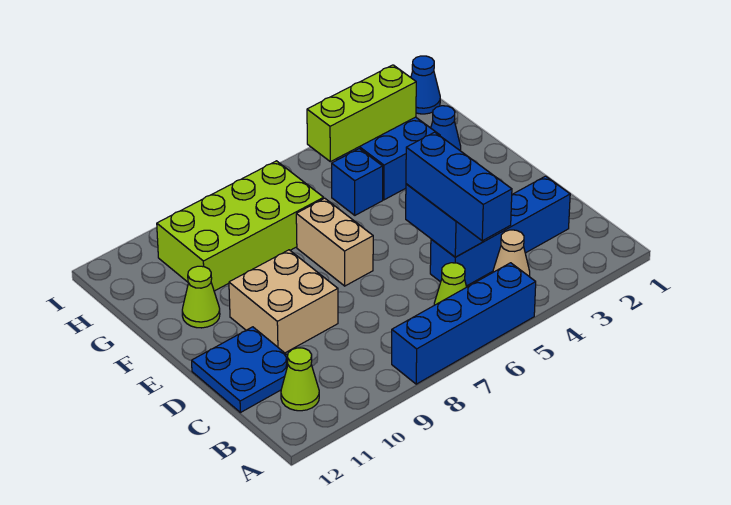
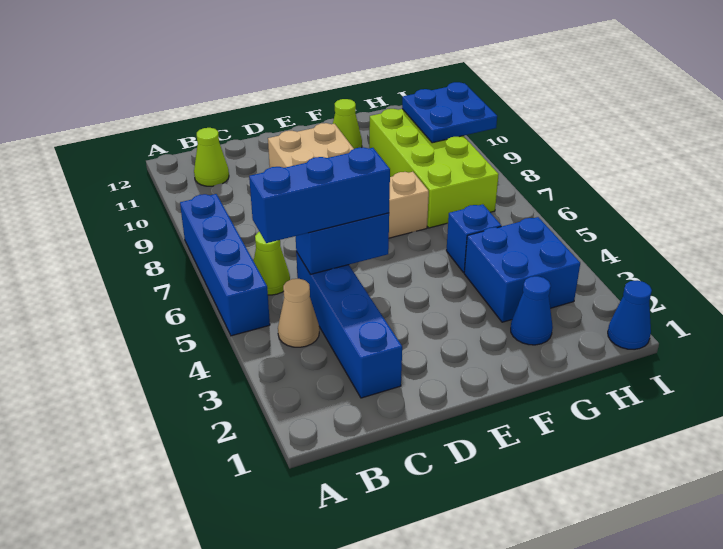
blue 2x2 plate [192,327,288,413] -> blue 2x2 plate moved to [402,82,497,143]
lime 1x3 brick [307,65,416,162] -> none

